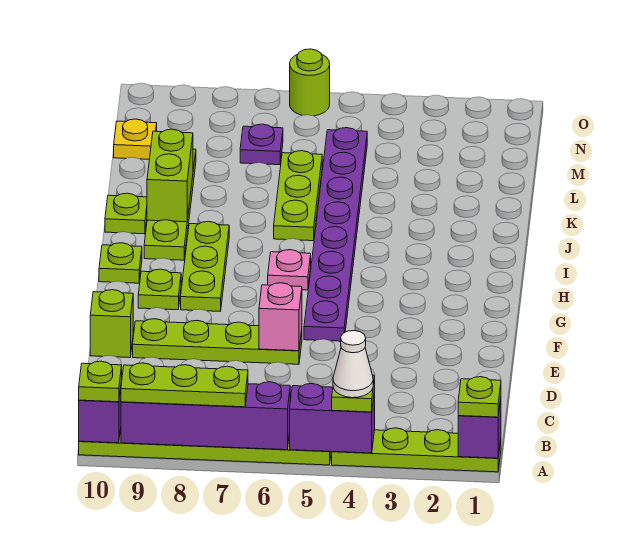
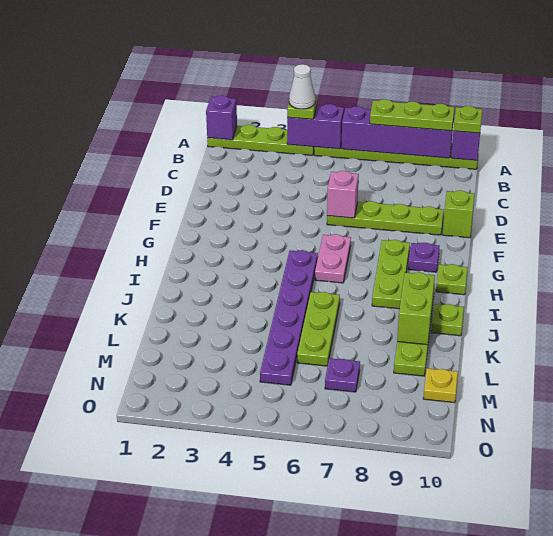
lime 1x1 plate [458,377,501,417] -> none
purple 1x8 plate [304,128,367,341] -> purple 1x6 plate [260,250,318,385]
lime 1x1 plate [138,269,181,310] -> purple 1x1 plate [408,243,439,272]
pink 1x1 plate [268,250,311,290] -> pink 1x2 plate [315,234,351,283]
lime 1x1 round brick [290,49,330,116] -> none

